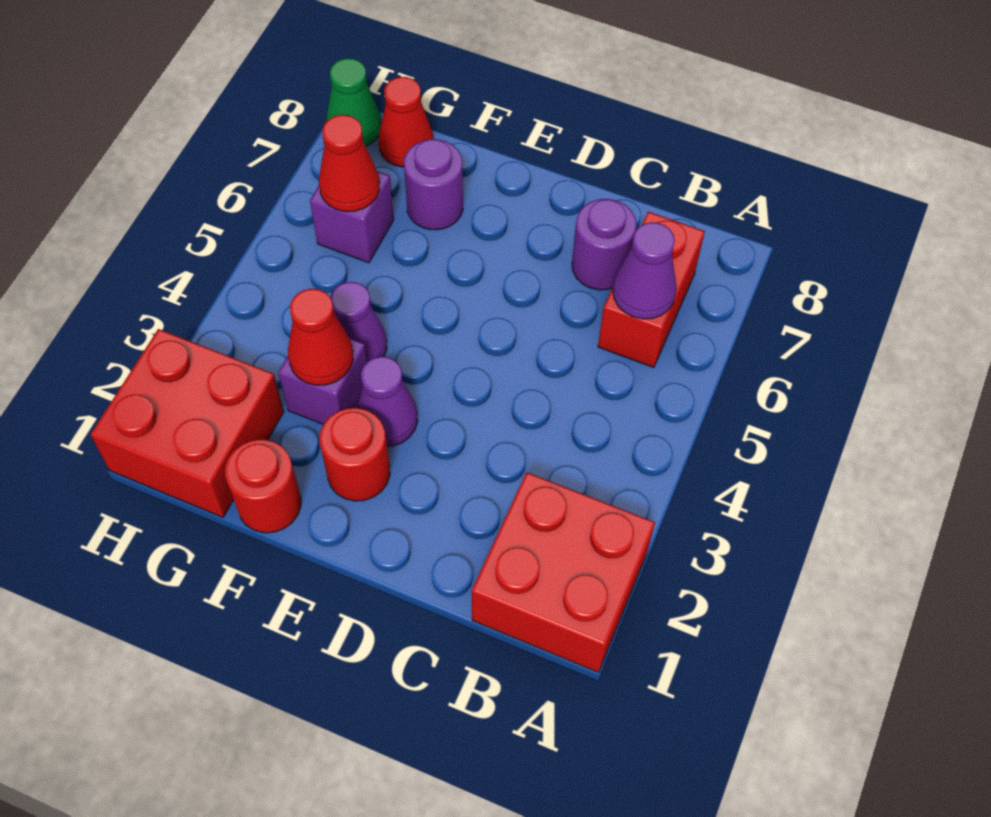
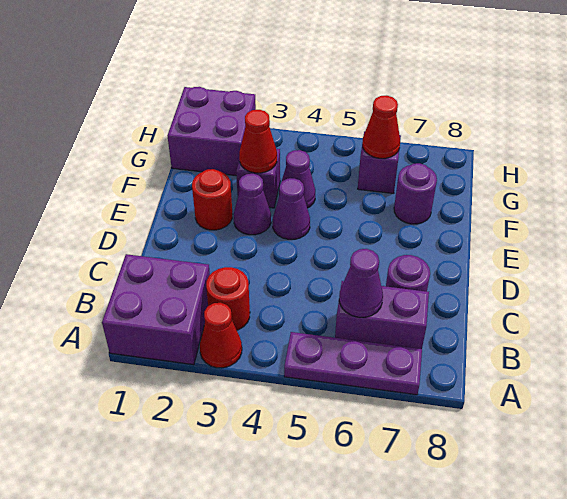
red 2x2 brick [471,473,655,672] -> purple 2x2 brick [102,254,210,365]
none -> purple 1x3 plate [284,332,422,395]
red 1x2 brick [598,212,705,368] -> purple 1x2 brick [335,281,429,349]
none -> purple 1x1 cone [273,178,310,239]
red 1x1 round brick [225,439,301,533] -> red 1x1 round brick moved to [206,267,250,330]
red 2x2 brick [90,329,284,517] -> purple 2x2 brick [167,87,256,176]
red 1x1 cone [379,77,433,167] -> red 1x1 cone moved to [200,303,242,368]
green 1x1 cone [326,58,381,146] -> none

